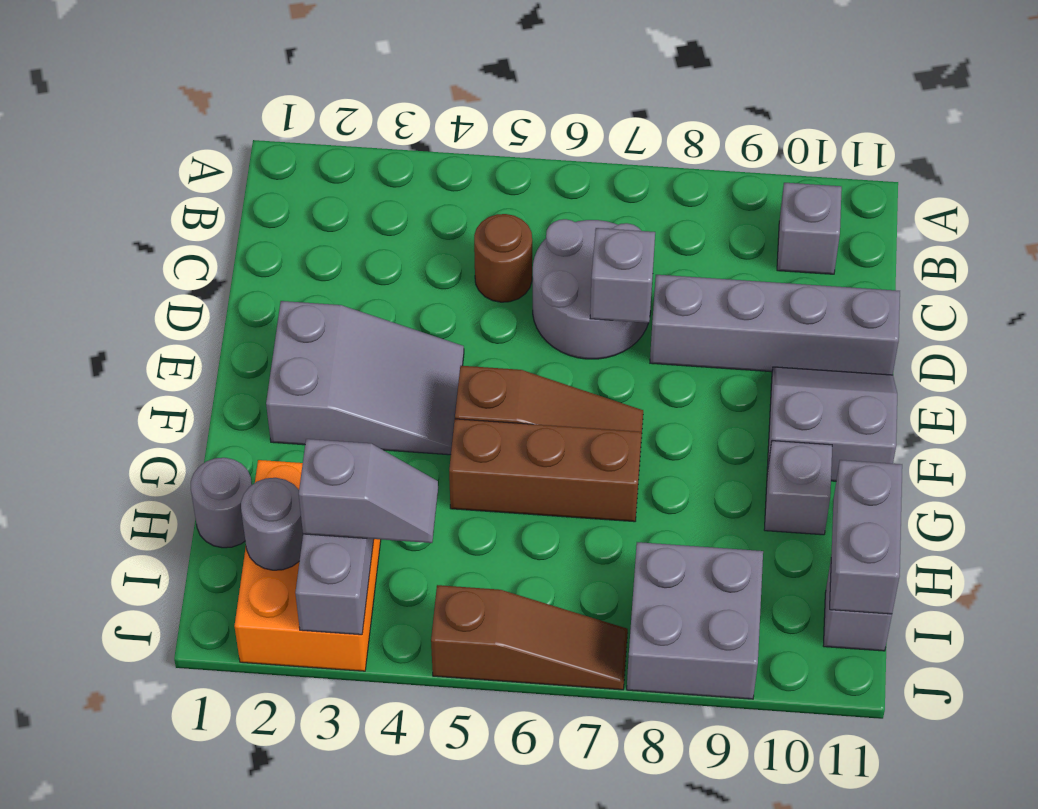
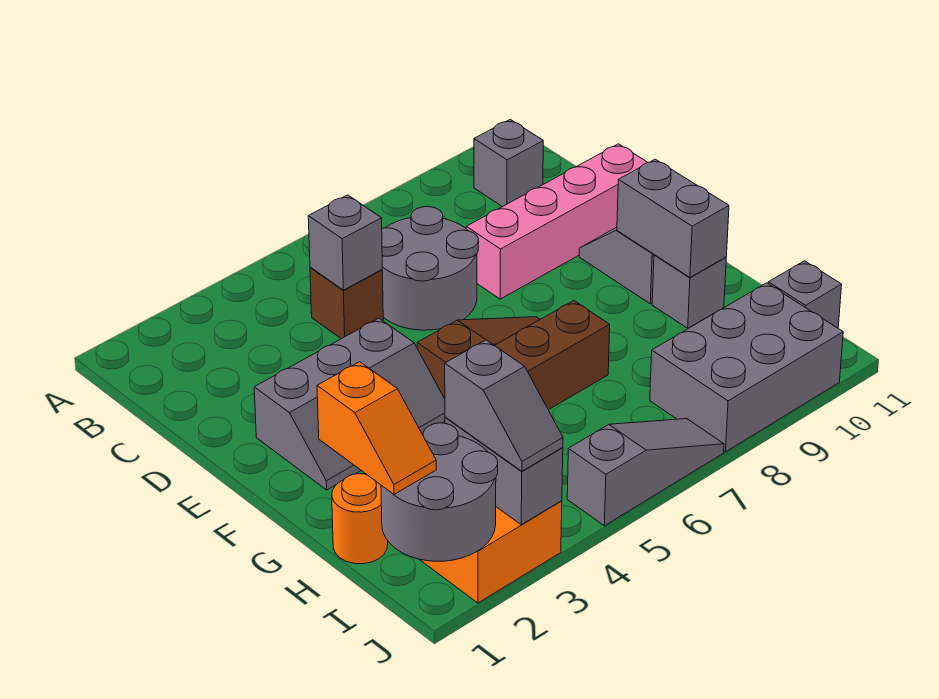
brown 1x1 round brick [474,214,532,302] -> brown 1x1 brick [310,267,383,339]
grey 1x1 brick [590,228,655,323] -> grey 1x1 brick moved to [308,195,382,290]
grey 1x4 brick [650,275,900,375] -> pink 1x4 brick [466,144,648,299]
grey 2x3 slope [266,301,464,455] -> grey 2x3 slope turned to [254,318,445,490]
grey 1x1 round brick [191,458,252,548] -> orange 1x1 round brick [332,474,388,564]
none -> orange 1x2 slope [317,362,436,494]
grey 1x2 brick [830,460,902,614] -> grey 1x2 brick moved to [617,159,729,277]
grey 1x1 round brick [241,478,303,570] -> grey 2x2 round brick [381,423,498,561]
grey 1x2 slope [299,439,438,543] -> grey 1x2 slope turned to [445,340,563,471]
grey 2x2 brick [627,542,763,699] -> grey 2x3 brick [650,283,843,452]
brown 1x3 slope [431,585,628,690] -> grey 1x3 slope [567,419,724,526]

